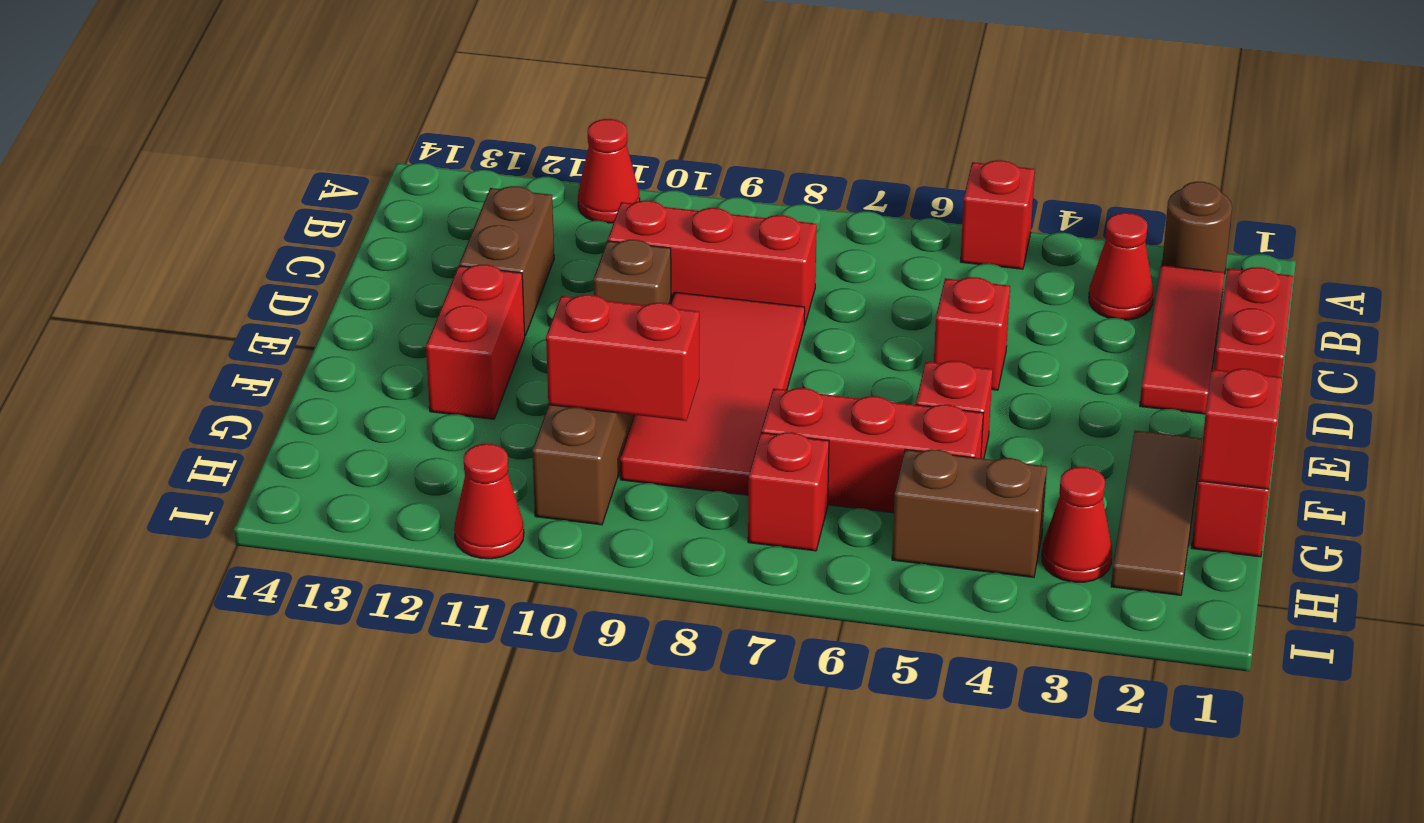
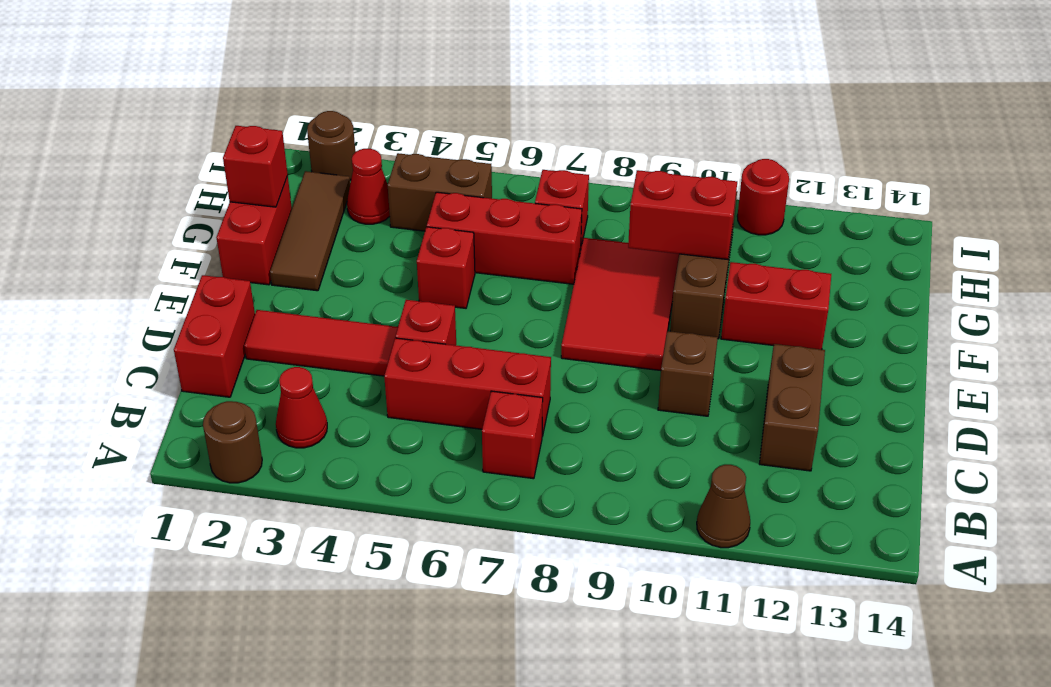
red 1x1 brick [960,160,1035,269] -> red 1x1 brick moved to [482,391,543,479]
red 1x1 cone [578,119,640,223] -> brown 1x1 cone [697,465,750,548]
red 1x3 tile [1140,265,1225,414] -> red 1x3 tile turned to [244,310,398,376]
red 1x3 brick [608,201,817,326] -> red 1x3 brick moved to [384,338,551,437]
red 2x4 tile [620,292,805,495] -> red 2x3 tile [561,238,679,371]
red 1x2 brick [426,265,525,419] -> red 1x2 brick turned to [721,262,831,350]
none -> brown 1x1 round brick [307,111,355,180]
red 1x1 cone [454,444,524,559] -> red 1x1 round brick [737,159,789,235]

